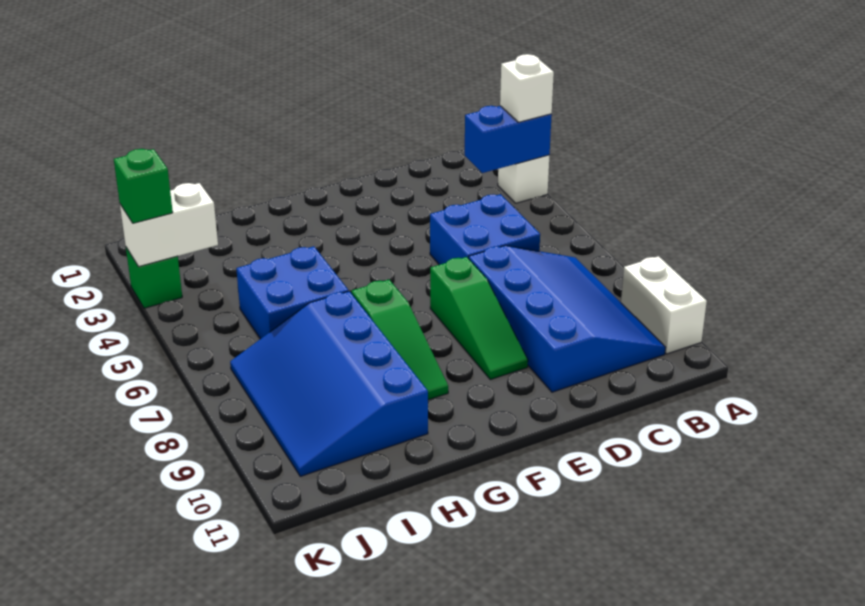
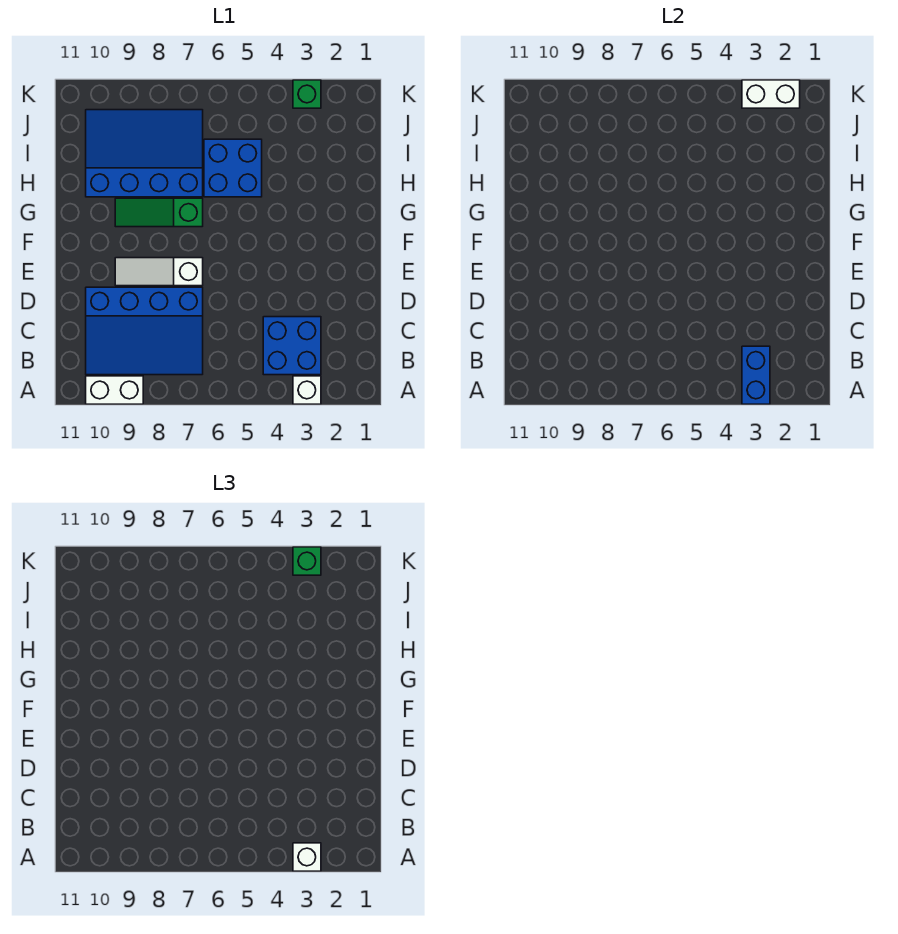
blue 2x2 brick [430,194,540,265] -> blue 2x2 brick moved to [263,317,321,375]
green 1x3 slope [430,257,528,380] -> white 1x3 slope [115,258,203,286]
white 1x2 brick [120,183,218,267] -> white 1x2 brick turned to [742,80,800,108]

